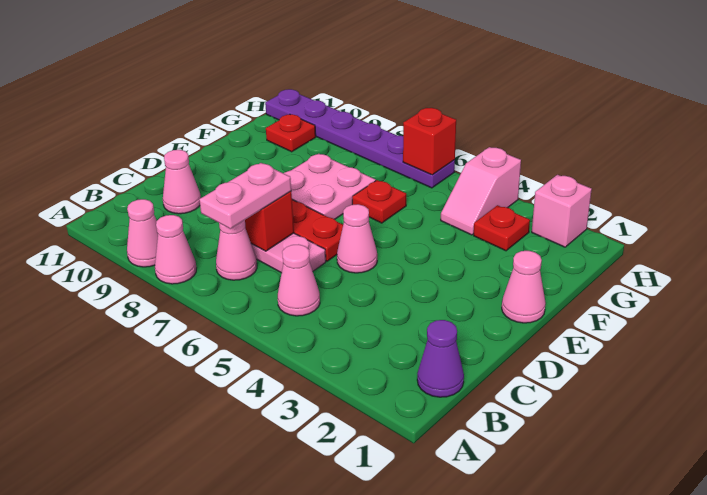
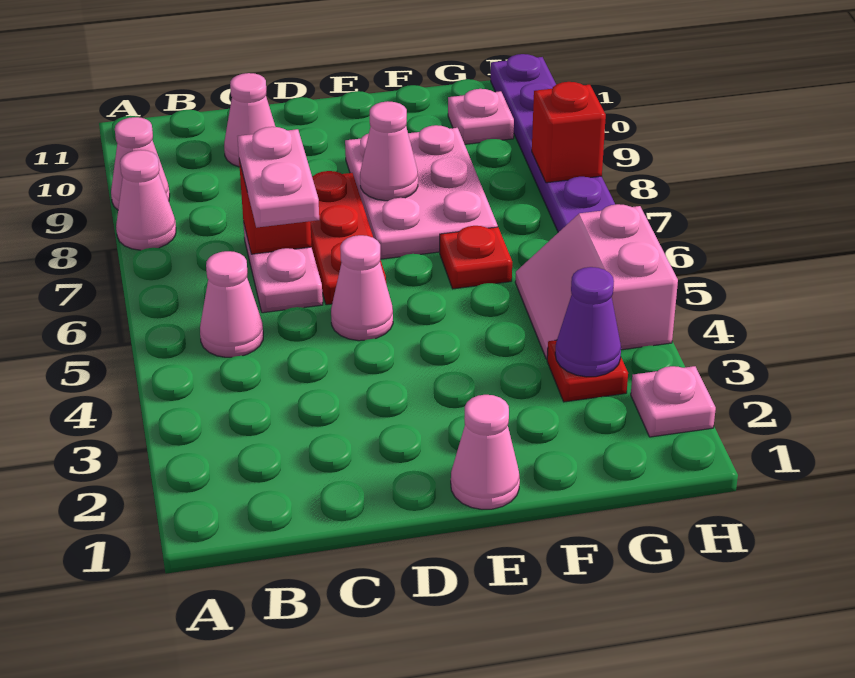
purple 1x1 cone [417,320,464,397] -> purple 1x1 cone moved to [555,267,621,377]
pink 1x1 cone [216,220,257,280] -> pink 1x1 cone moved to [360,101,418,201]
pink 1x2 plate [199,163,291,229] -> pink 1x2 plate turned to [237,127,319,228]
pink 2x2 plate [284,154,376,219] -> pink 2x3 plate [345,125,498,259]
pink 1x2 slope [441,147,521,235] -> pink 2x2 slope [515,204,678,359]
red 1x1 plate [266,114,316,152] -> pink 1x1 plate [448,89,514,144]
pink 1x1 brick [532,175,592,247] -> pink 1x1 plate [631,366,716,437]
red 1x1 brick [403,108,456,175] -> red 1x1 brick moved to [532,82,606,183]

